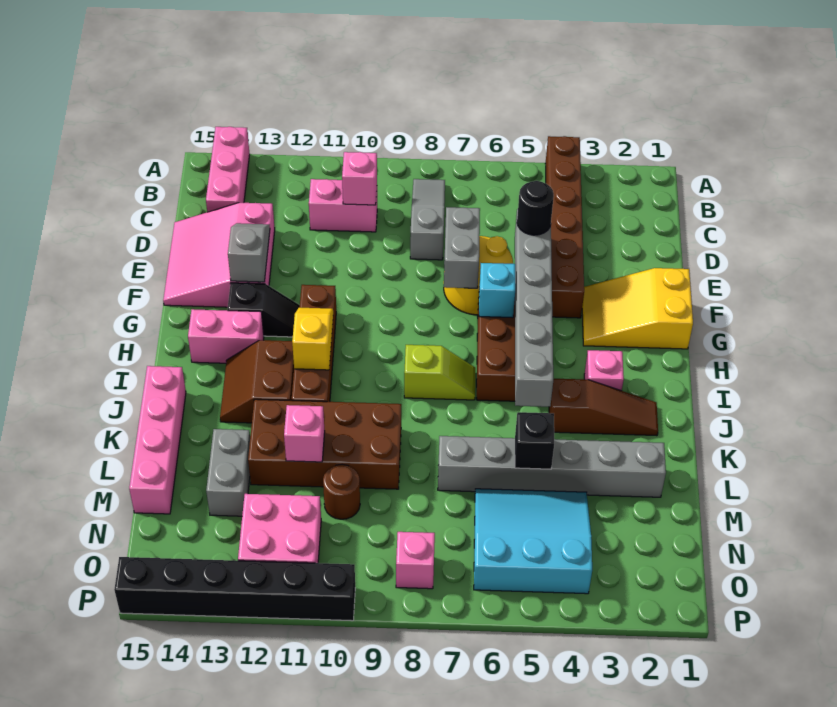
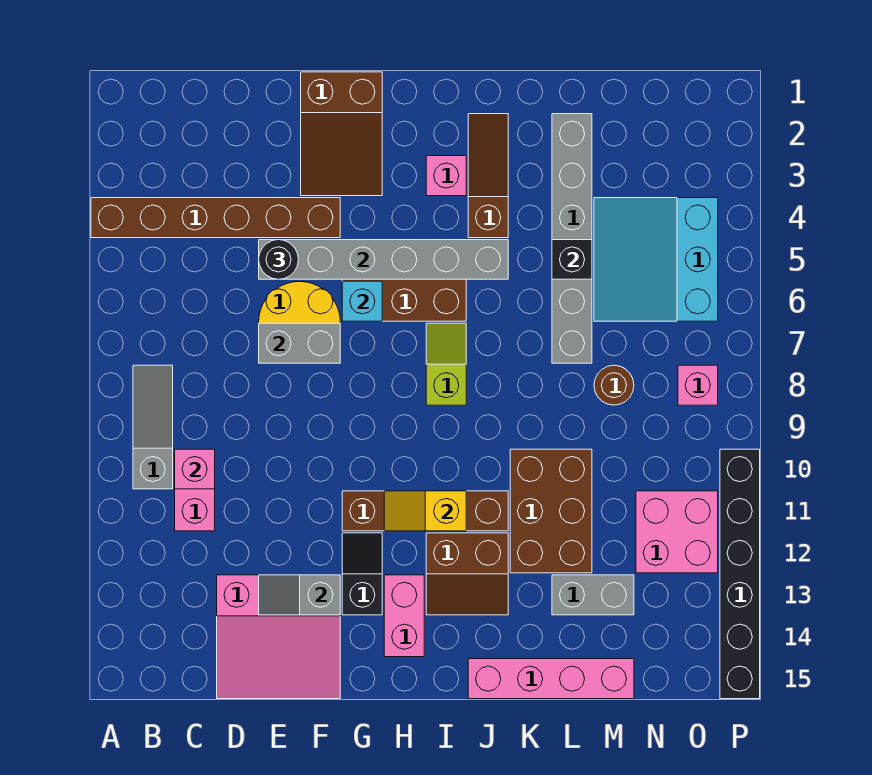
pink 1x3 brick [206,127,250,212] -> none
grey 1x3 slope [410,179,445,260] -> grey 1x3 slope turned to [133,365,173,489]
yellow 2x3 slope [582,268,693,349] -> brown 2x3 slope [301,72,382,196]
brown 2x4 brick [248,399,401,489] -> brown 2x3 brick [510,449,592,573]
pink 1x1 brick [284,405,325,462] -> none
brown 1x1 round brick [323,464,360,519] -> brown 1x1 round brick moved to [594,365,634,405]

